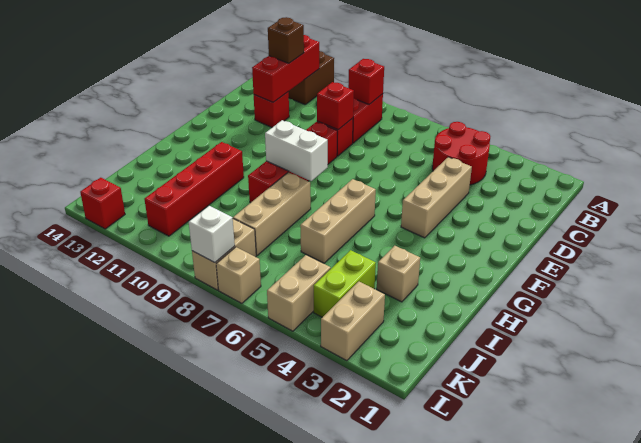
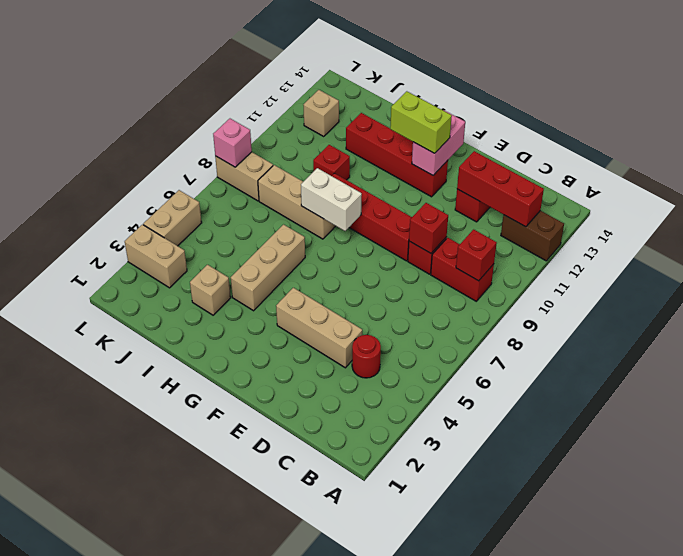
red 2x2 round brick [432,122,490,185] -> red 1x1 round brick [352,335,381,378]
brown 1x1 brick [268,17,304,63] -> none
none -> pink 1x2 brick [412,110,465,175]
tan 1x3 brick [300,179,376,263] -> tan 1x3 brick turned to [231,225,305,311]
white 1x2 brick [265,120,328,181] -> white 1x2 brick turned to [301,168,362,231]
red 1x4 brick [144,142,244,236] -> red 1x4 brick moved to [346,113,448,197]
lime 1x2 brick [314,250,376,317] -> lime 1x2 brick moved to [390,91,452,153]
tan 1x2 brick [267,255,331,331] -> tan 1x2 brick turned to [143,190,202,246]
tan 1x1 brick [216,247,261,303] -> tan 1x1 brick moved to [303,90,339,137]
white 1x1 brick [189,206,235,263] -> pink 1x1 brick [213,119,252,167]
red 1x1 brick [80,178,125,229] -> red 1x1 brick moved to [313,145,350,180]

